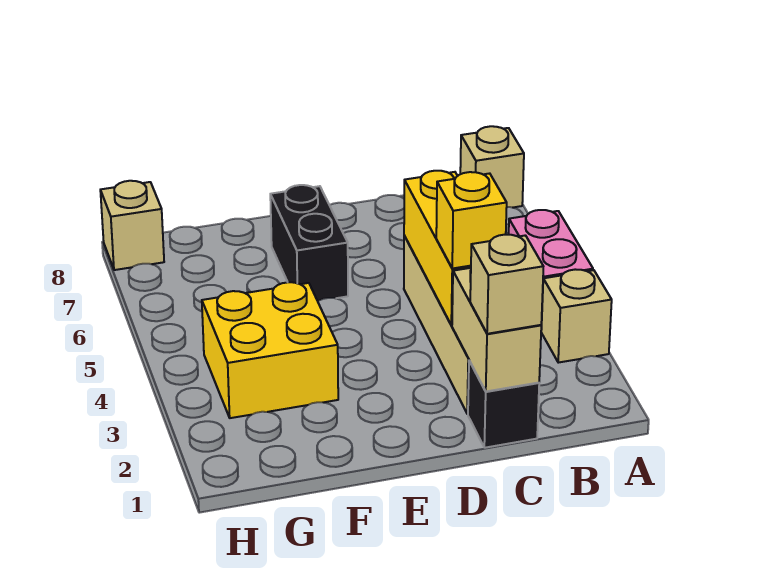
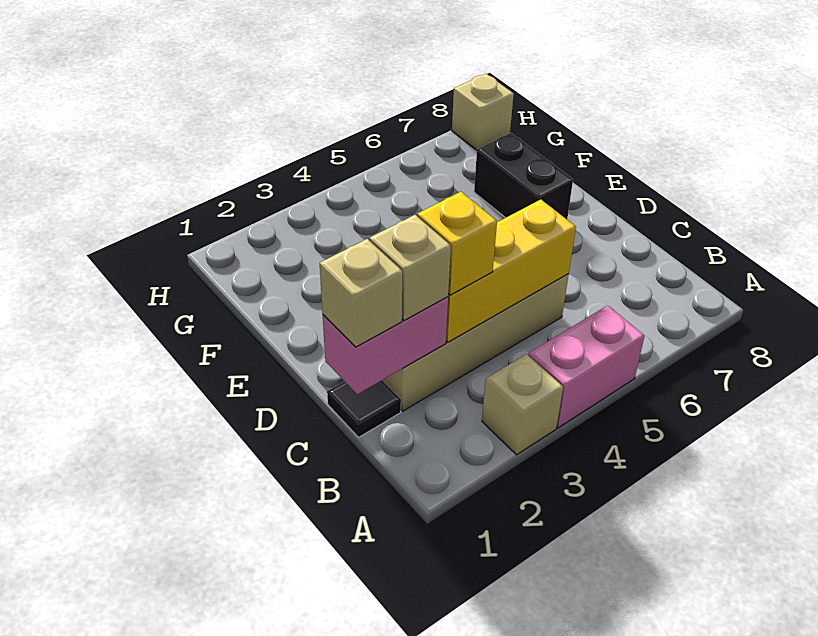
tan 1x1 brick [460,126,524,208] -> tan 1x1 brick moved to [370,215,451,321]
black 1x1 brick [468,361,539,448] -> black 1x1 tile [327,380,401,437]
tan 1x2 brick [452,268,541,391] -> pink 1x2 brick [323,297,448,394]
black 1x2 brick [270,185,348,301] -> black 1x2 brick turned to [474,133,573,219]
yellow 2x2 brick [202,282,338,418] -> none

